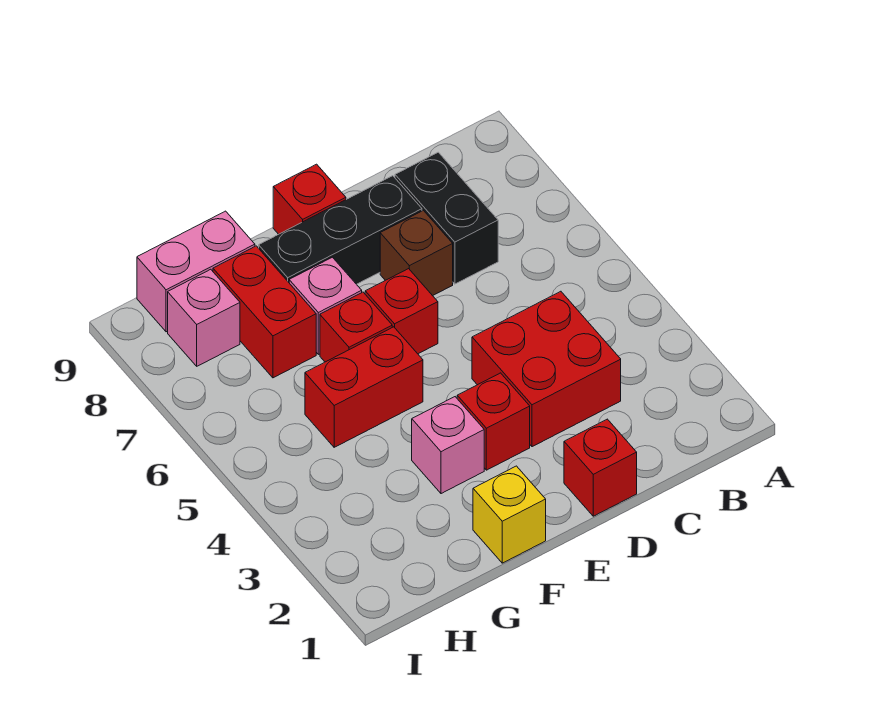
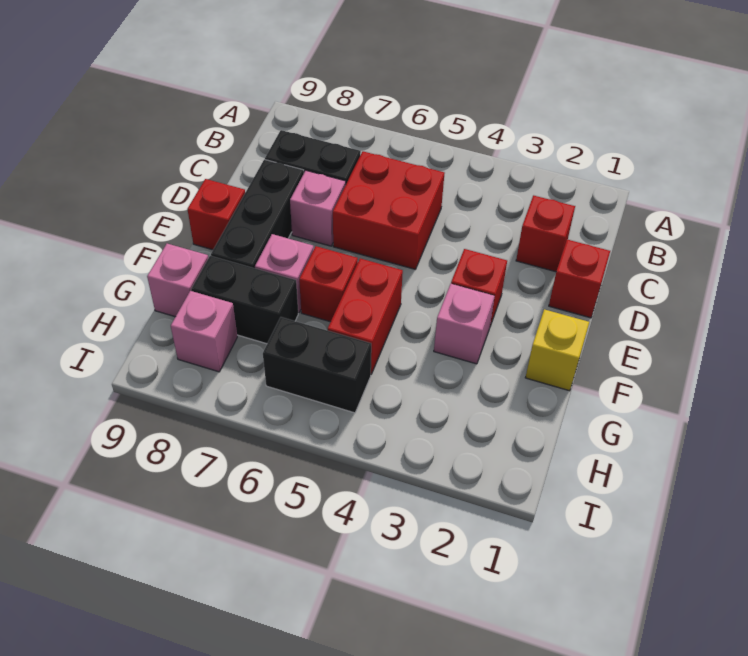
red 2x2 brick [472,291,621,447] -> red 2x2 brick moved to [333,151,445,269]
brown 1x1 brick [380,210,453,296] -> pink 1x1 brick [290,171,346,246]
red 1x1 brick [365,269,438,354] -> red 1x1 brick moved to [516,195,575,272]
red 1x2 brick [213,246,316,378] -> black 1x2 brick [191,256,298,344]
pink 1x2 brick [137,211,255,332] -> pink 1x1 brick [147,244,208,317]
none -> black 1x2 brick [263,317,371,413]

